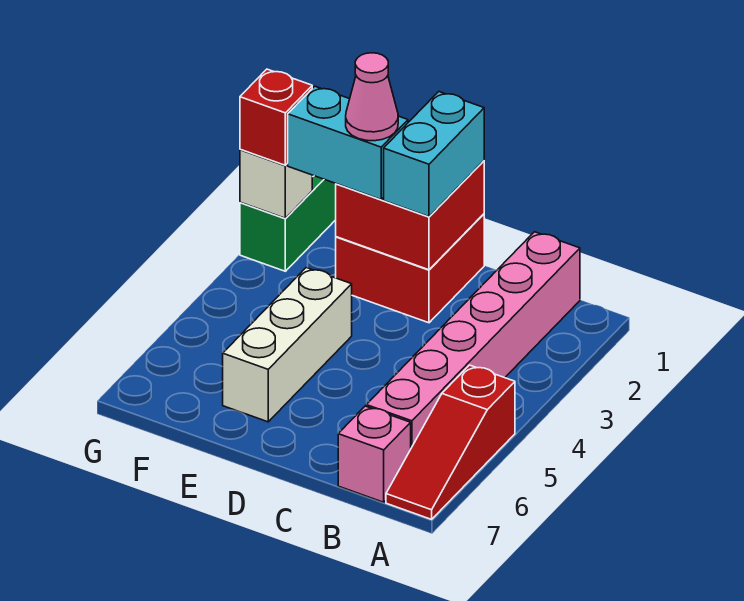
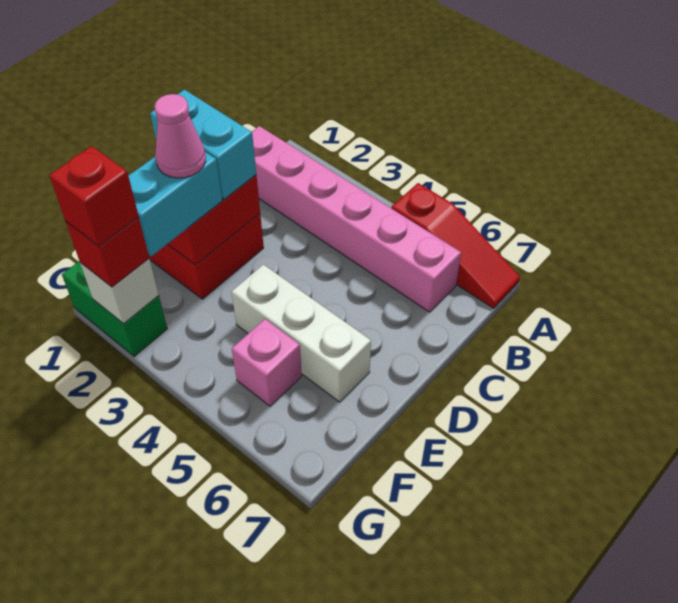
pink 1x1 brick [338,406,411,502] -> pink 1x1 brick moved to [232,319,302,406]
none -> red 1x1 brick [49,146,139,246]

